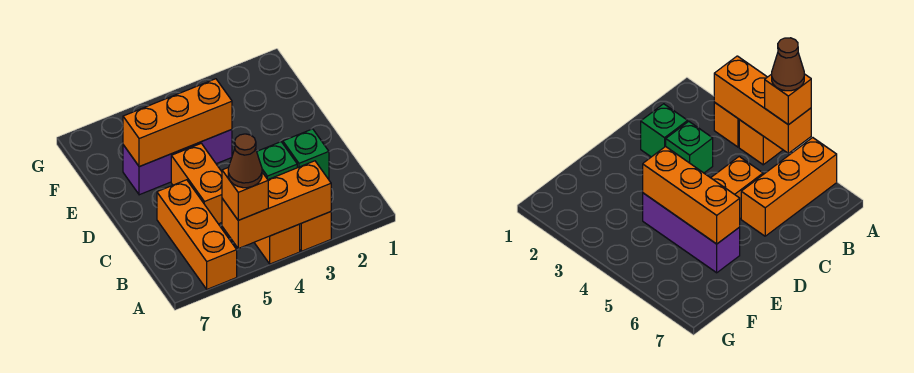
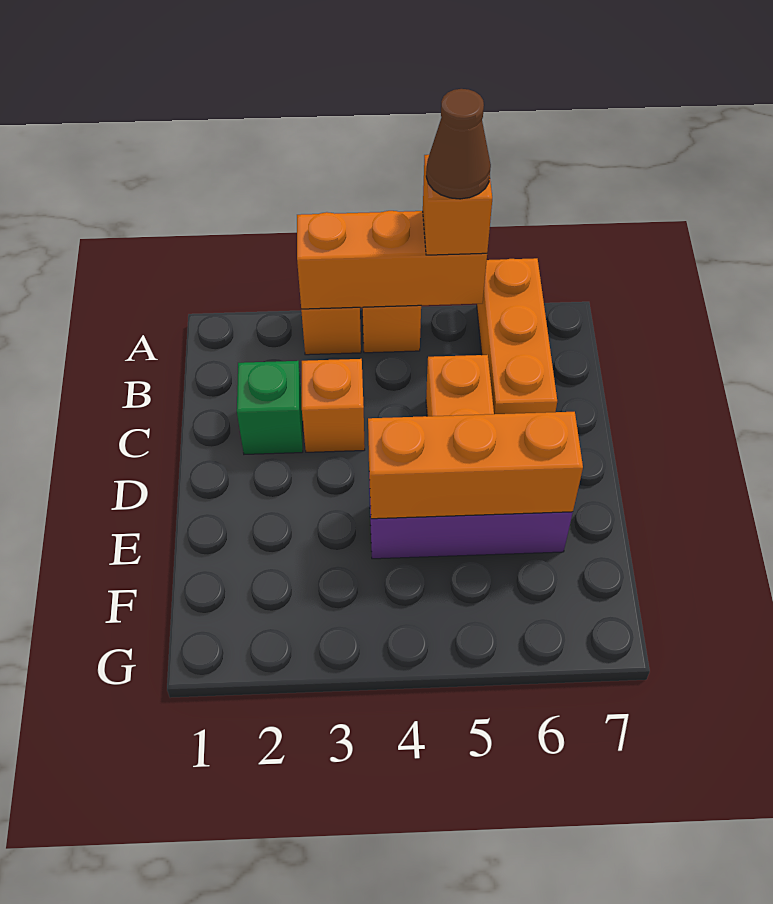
green 1x1 brick [257,142,297,179] -> orange 1x1 brick [302,359,365,452]

